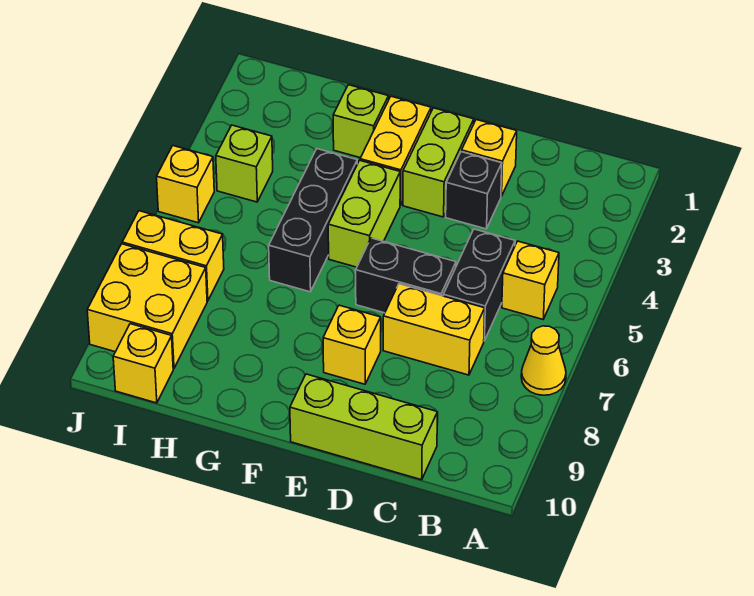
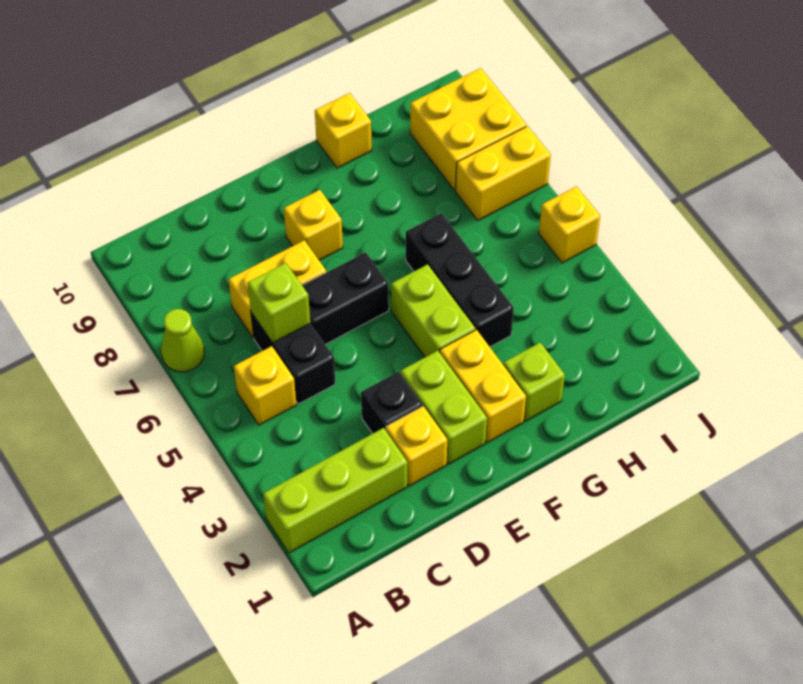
yellow 1x1 cone [521,326,566,395] -> lime 1x1 cone [161,309,204,372]
lime 1x3 brick [290,374,437,480] -> lime 1x3 brick moved to [263,428,407,553]
lime 1x1 brick [216,125,273,202] -> lime 1x1 brick moved to [248,263,310,343]
yellow 1x1 brick [113,324,173,403] -> yellow 1x1 brick moved to [315,93,372,168]

